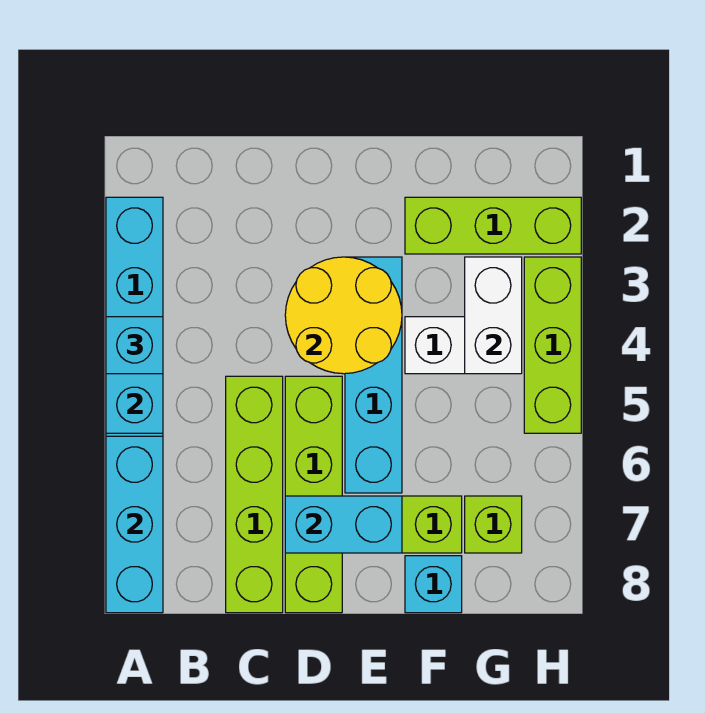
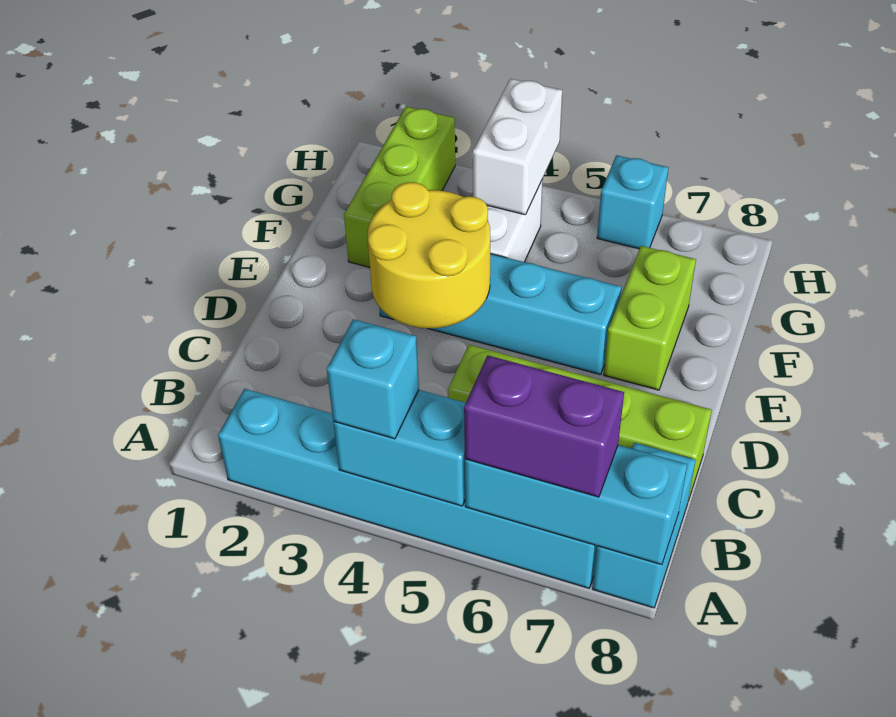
none -> purple 1x2 brick [464,355,624,497]
lime 1x4 brick [285,376,342,613] -> none
cyan 1x2 brick [285,496,402,553] -> cyan 1x2 brick moved to [593,443,696,608]
cyan 1x1 brick [405,556,462,613] -> cyan 1x1 brick moved to [597,155,668,249]
white 1x2 brick [465,257,522,374] -> white 1x2 brick turned to [473,79,562,215]
lime 1x1 brick [465,496,522,553] -> none
lime 1x3 brick [524,257,581,433] -> none

